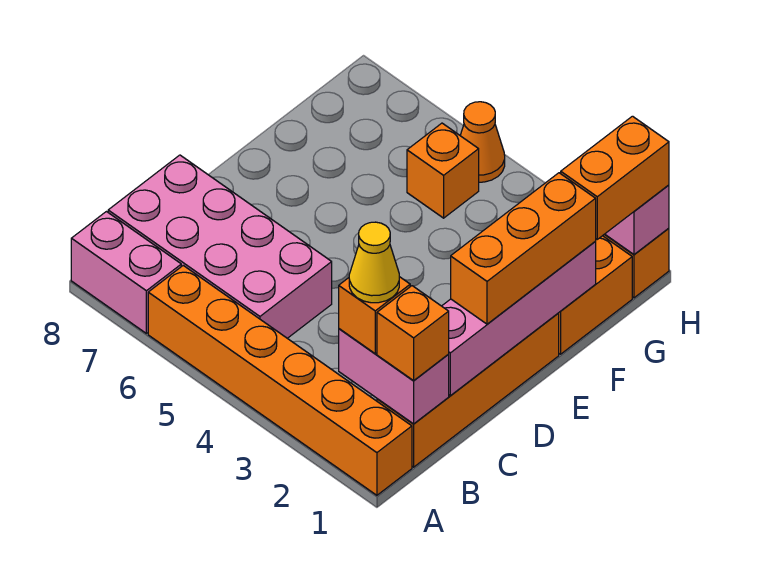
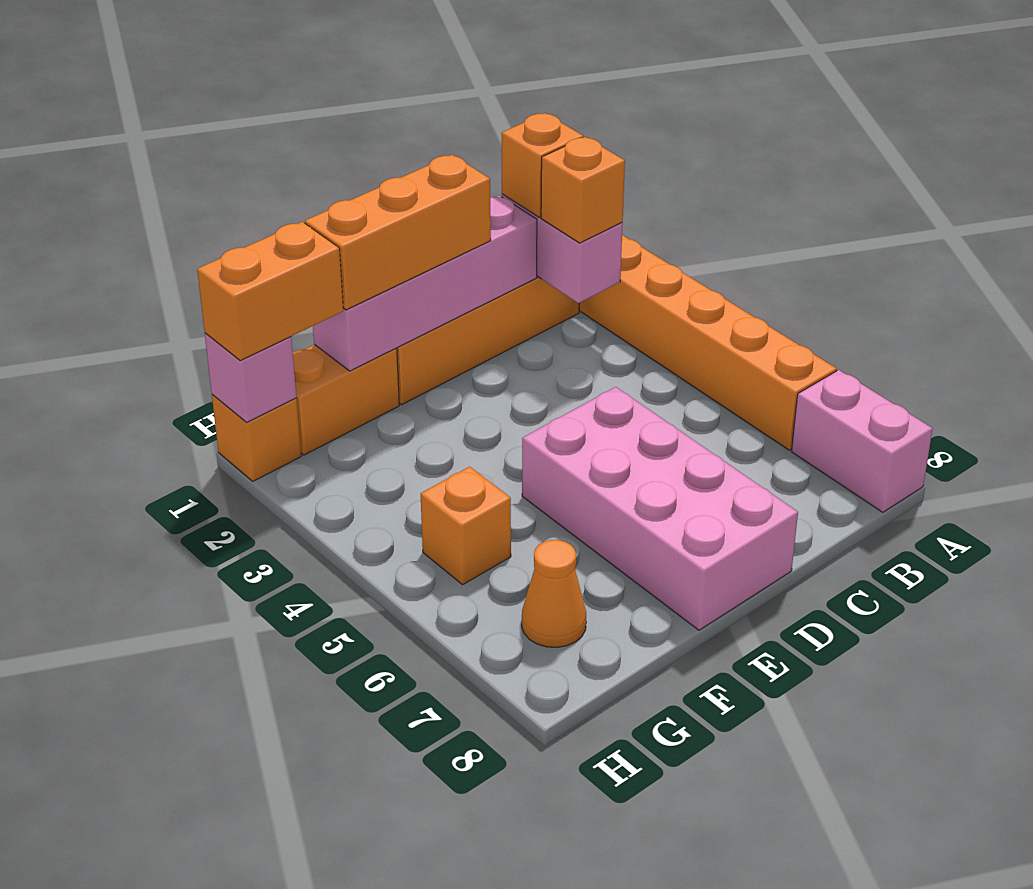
yellow 1x1 cone [349,222,399,303] -> none
pink 2x4 brick [108,155,332,338] -> pink 2x4 brick moved to [522,387,798,630]
orange 1x1 cone [460,102,505,182] -> orange 1x1 cone moved to [522,540,586,647]

